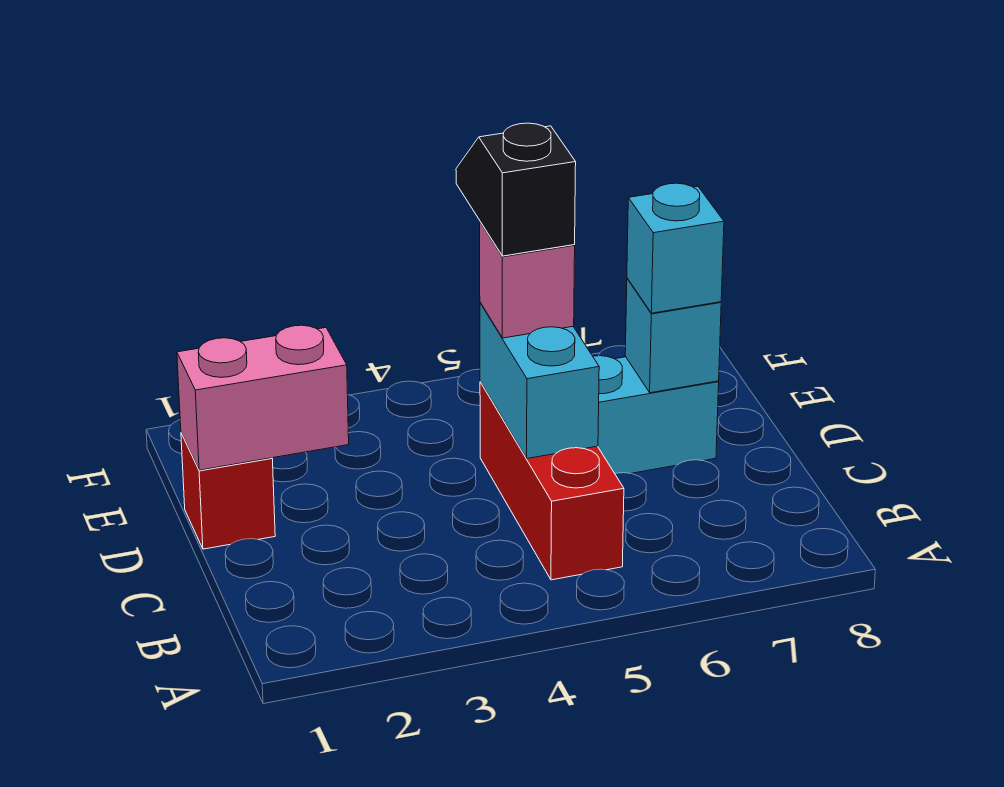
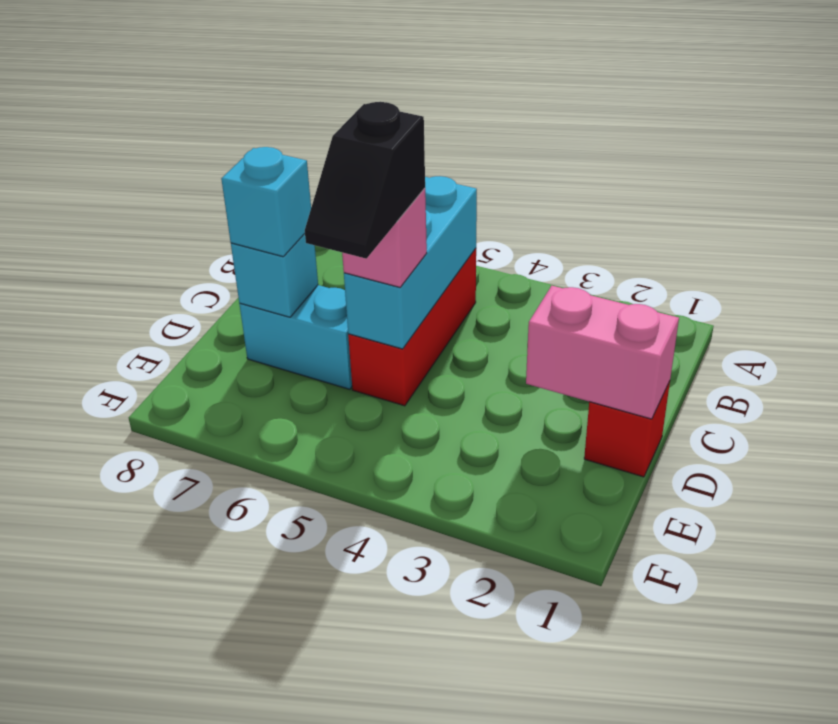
cyan 1x2 brick [480,303,599,459] -> cyan 1x3 brick [344,176,477,349]

